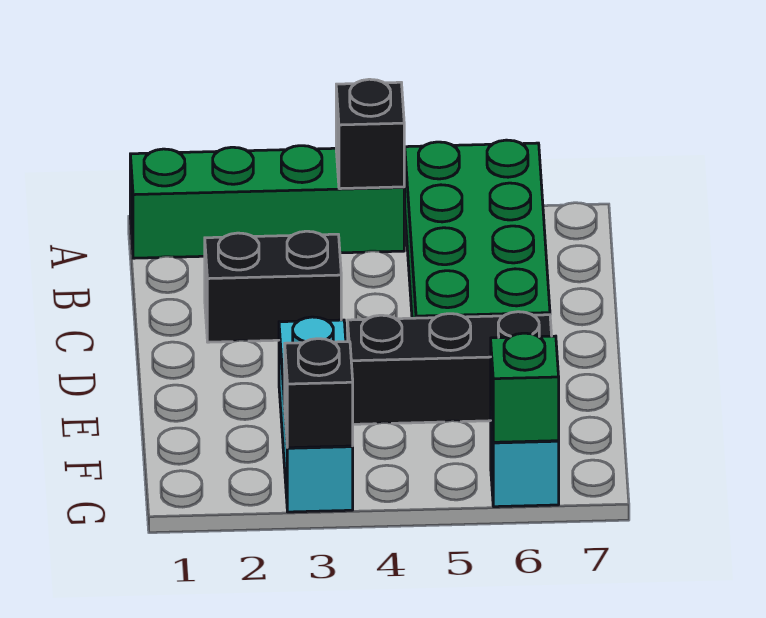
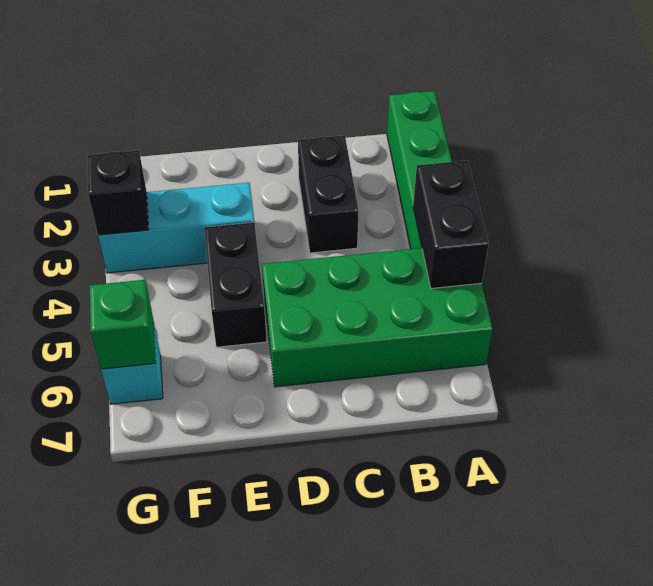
black 1x1 brick [336,79,404,189] -> black 1x2 brick [413,160,489,289]
black 1x3 brick [348,312,552,424] -> black 1x2 brick [204,222,267,347]

